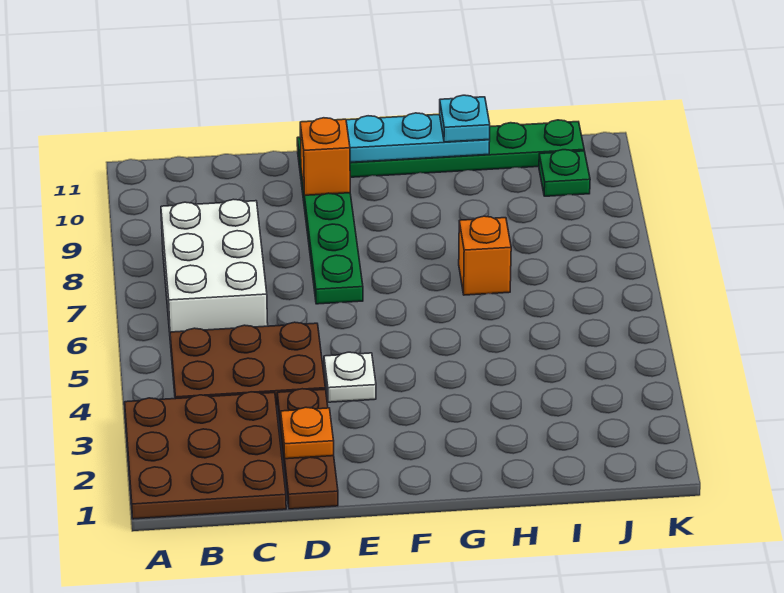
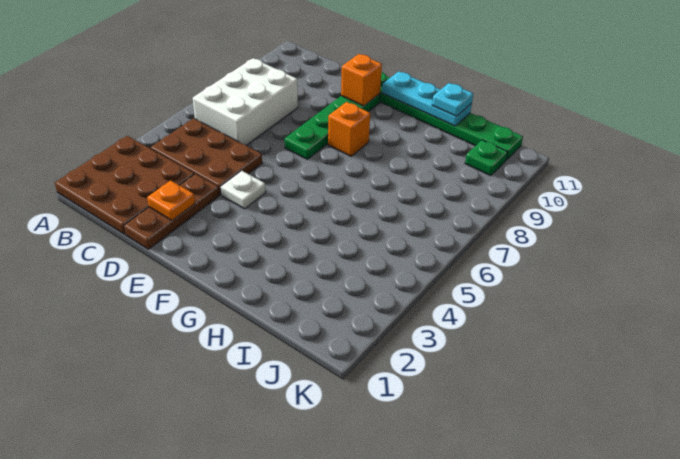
orange 1x1 brick [459,216,511,295] -> orange 1x1 brick moved to [328,102,370,156]

